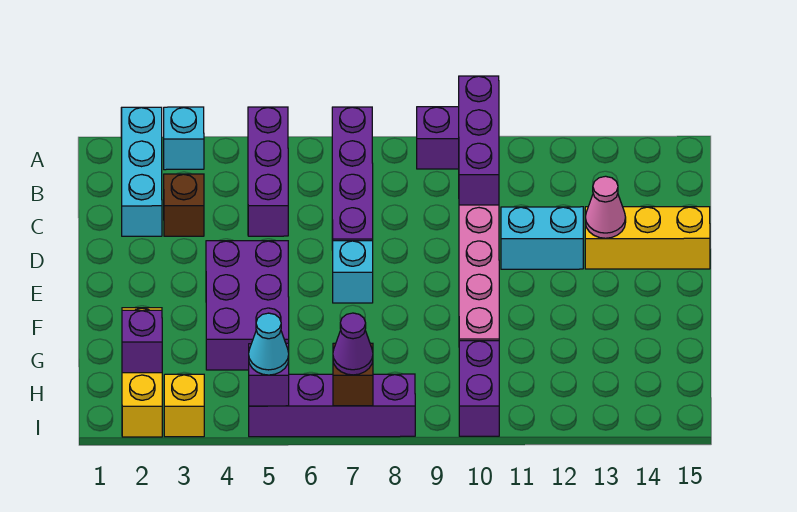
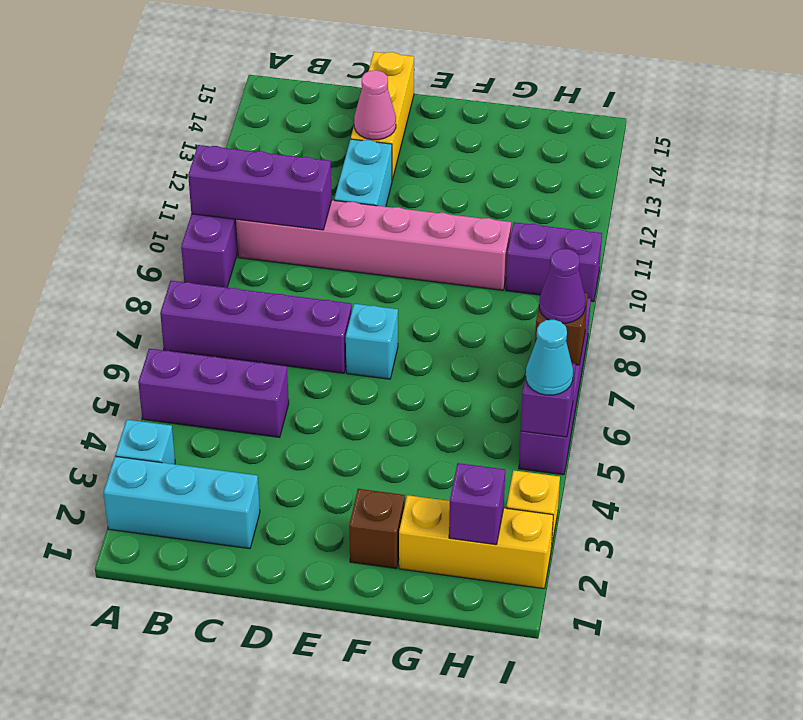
brown 1x1 brick [164,174,204,236] -> brown 1x1 brick moved to [349,489,405,568]
purple 2x3 brick [206,241,289,370] -> none

